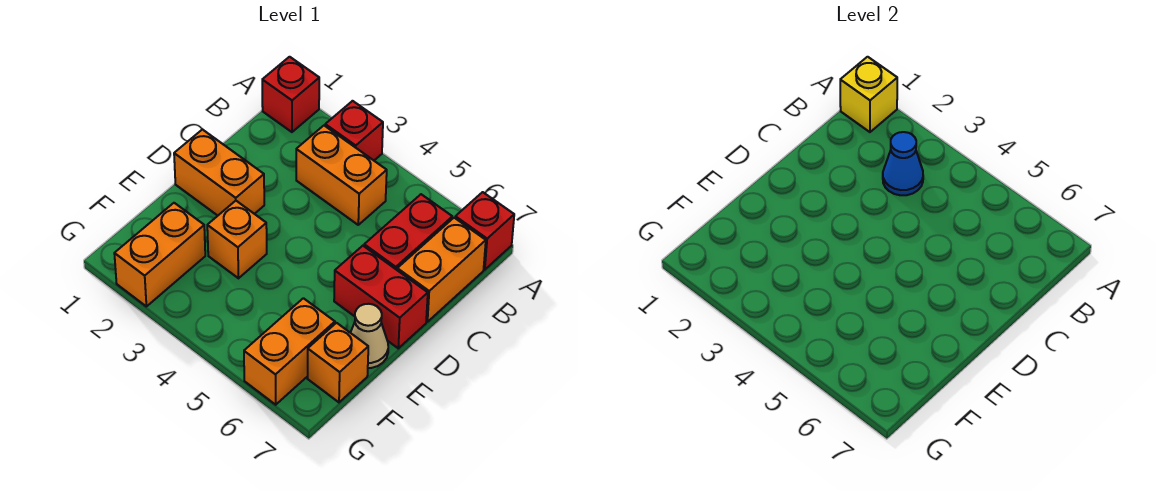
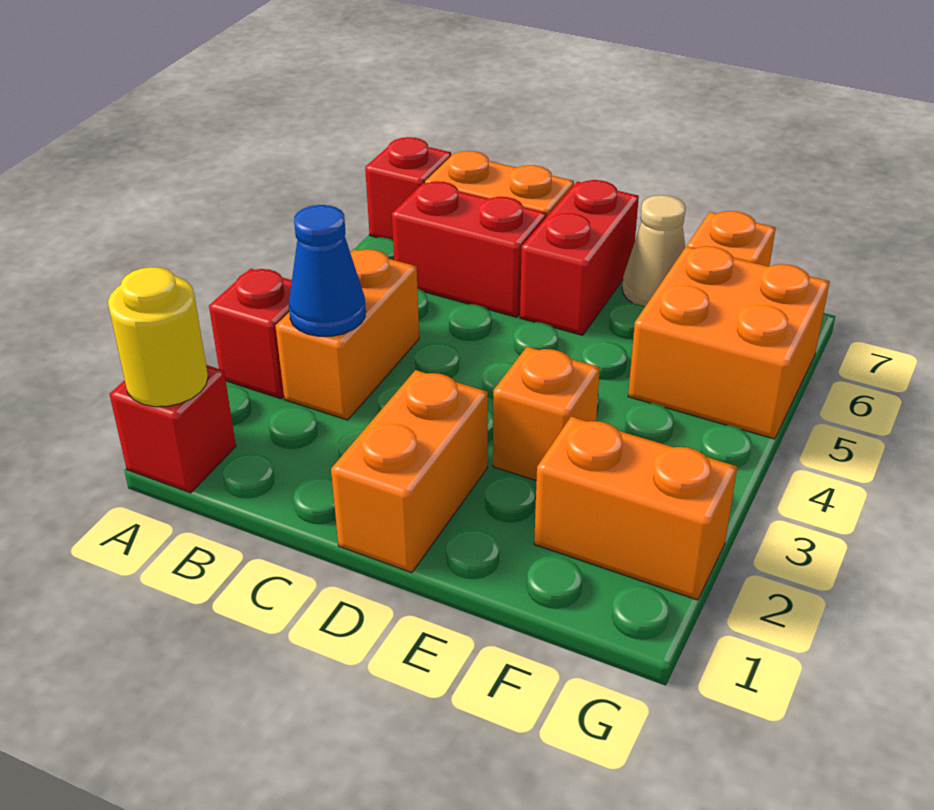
yellow 1x1 brick [840,57,897,132] -> yellow 1x1 round brick [108,267,208,407]
orange 1x2 brick [244,298,335,405] -> orange 2x2 brick [628,246,830,439]

